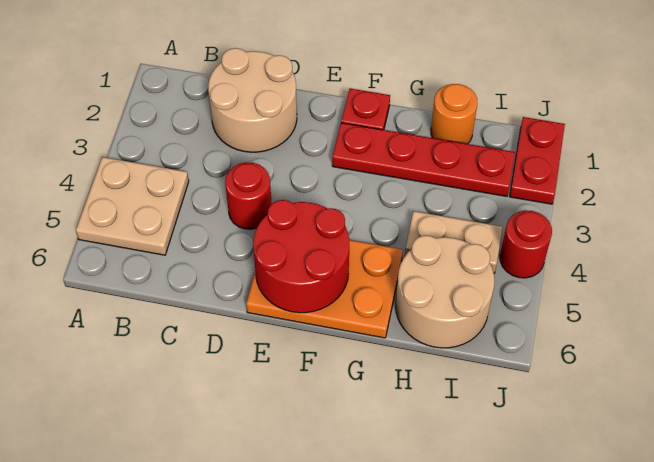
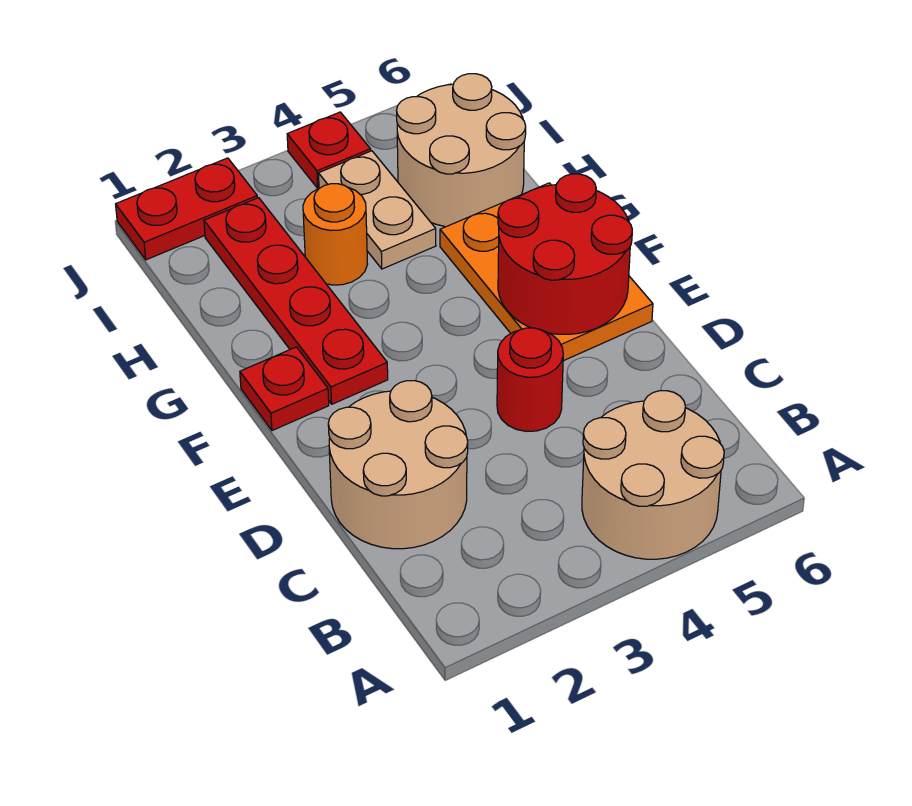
tan 2x2 plate [76,157,189,255] -> tan 2x2 round brick [582,391,724,559]
orange 1x1 round brick [431,84,477,144] -> orange 1x1 round brick moved to [303,184,368,285]
red 1x1 round brick [500,210,552,278] -> red 1x1 plate [287,112,371,188]

